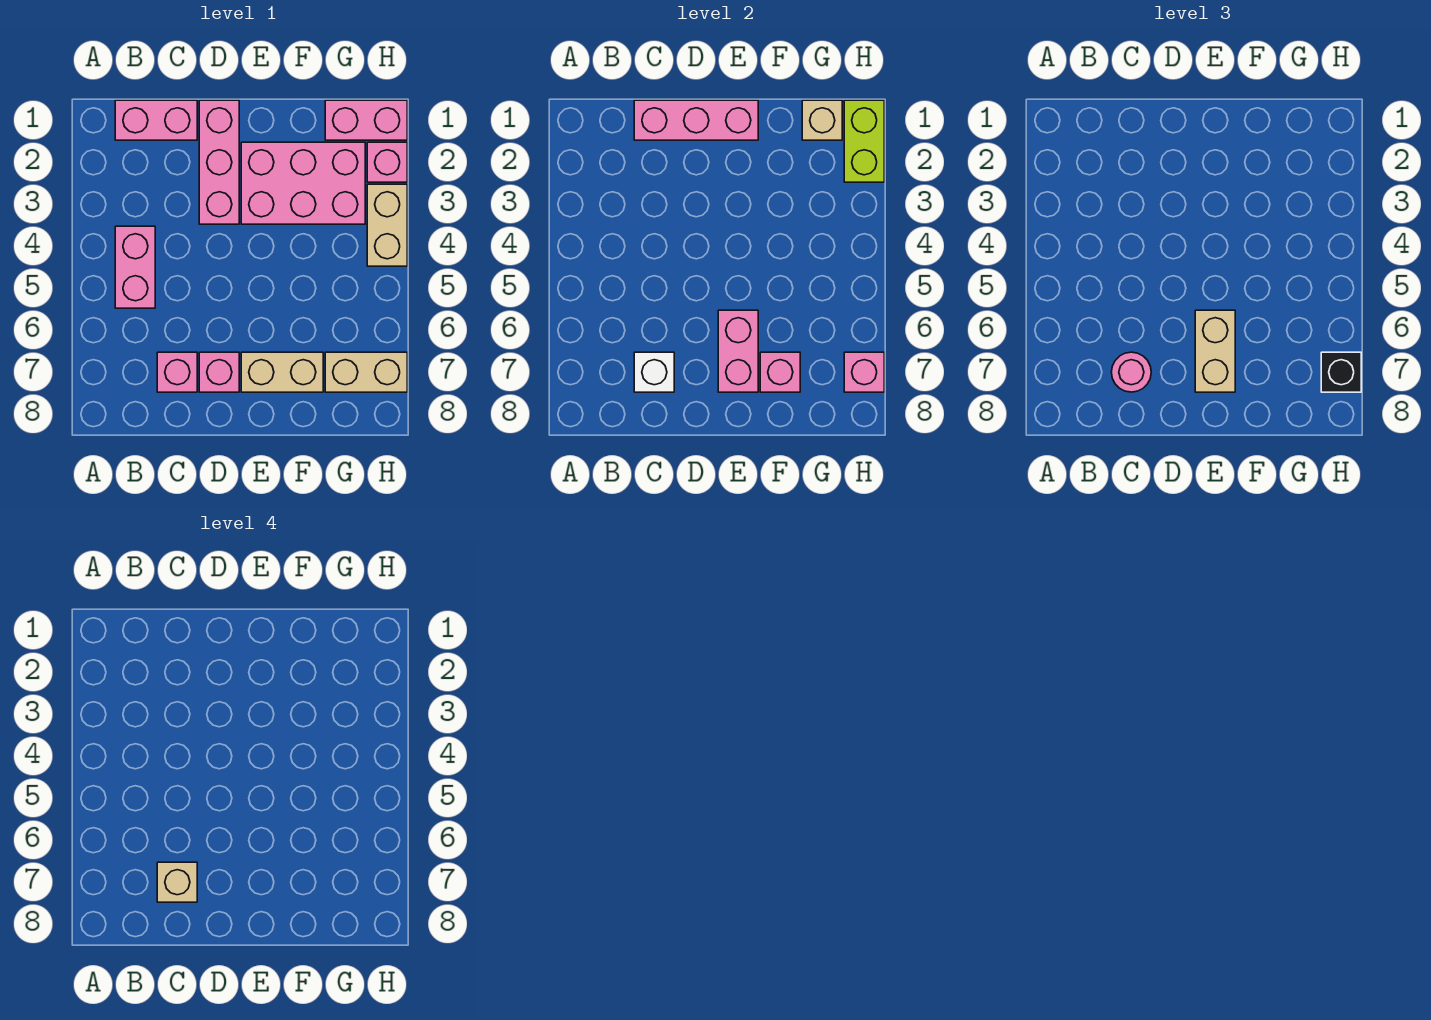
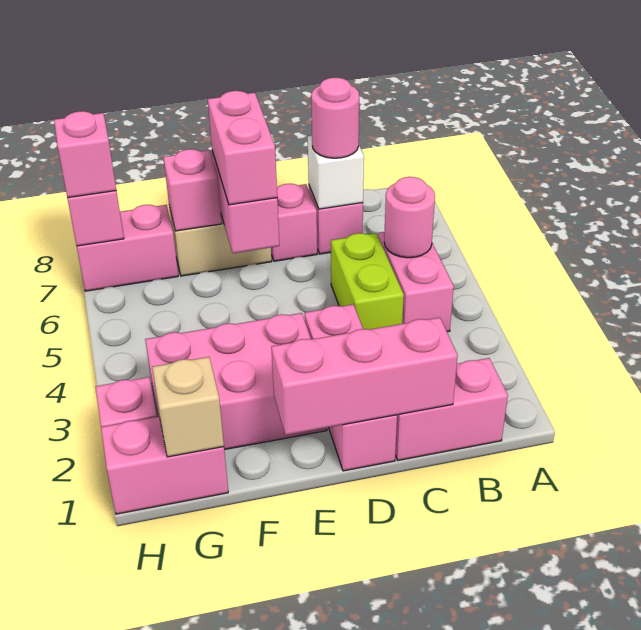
none -> pink 1x1 round brick [384,177,435,258]
tan 1x1 brick [157,862,197,902] -> none
tan 1x2 brick [1195,310,1235,392] -> pink 1x2 brick [208,91,277,205]
tan 1x2 brick [325,352,407,392] -> pink 1x2 brick [77,205,178,291]
lime 1x2 brick [844,100,884,182] -> lime 1x2 brick moved to [331,233,404,329]
tan 1x2 brick [367,184,407,266] -> none
black 1x1 brick [1321,352,1361,392] -> pink 1x1 brick [54,111,116,198]

